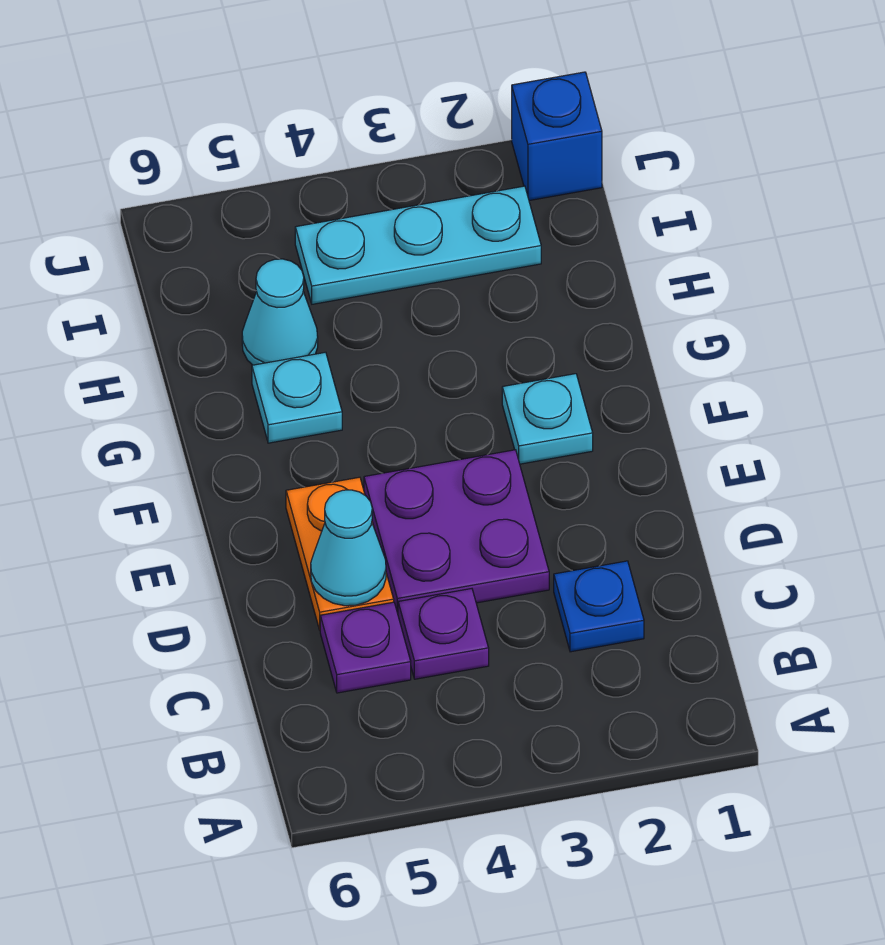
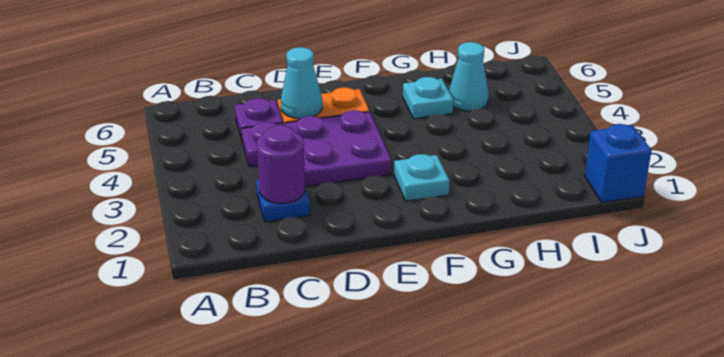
none -> purple 1x1 round brick [257,125,305,203]
cyan 1x3 plate [295,186,541,304] -> none

